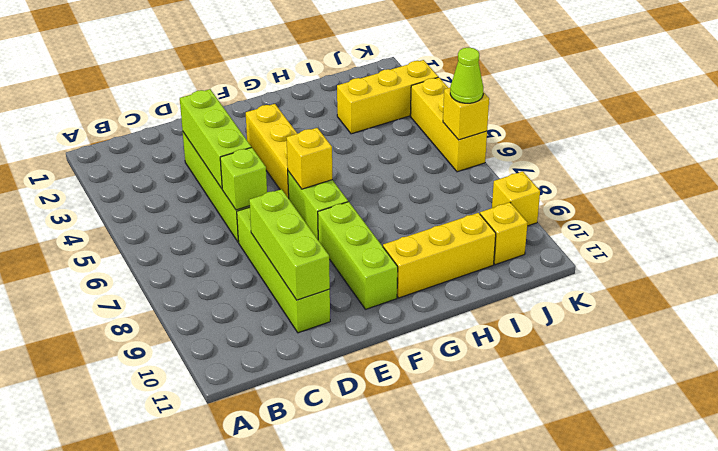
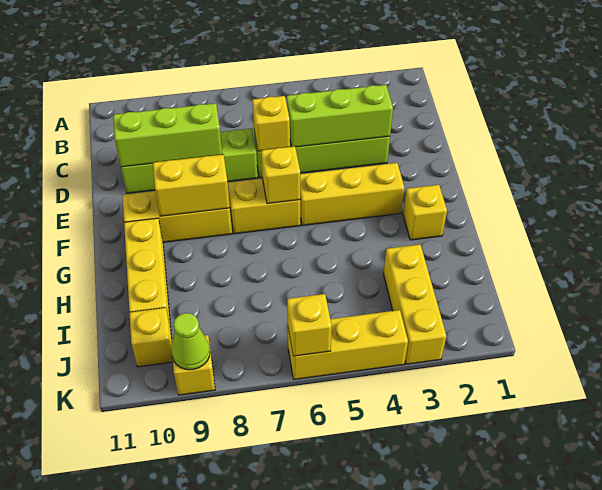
lime 1x1 brick [220,147,267,210] -> yellow 1x1 brick [252,96,290,151]
lime 1x2 brick [288,171,348,239] -> yellow 1x2 brick [228,178,300,234]
lime 1x3 brick [318,202,398,309] -> yellow 1x3 brick [123,191,232,242]
none -> yellow 1x2 brick [153,155,230,216]
none -> yellow 1x1 brick [403,185,447,240]
lime 1x1 cone [450,48,483,103] -> lime 1x1 cone moved to [171,313,210,370]

